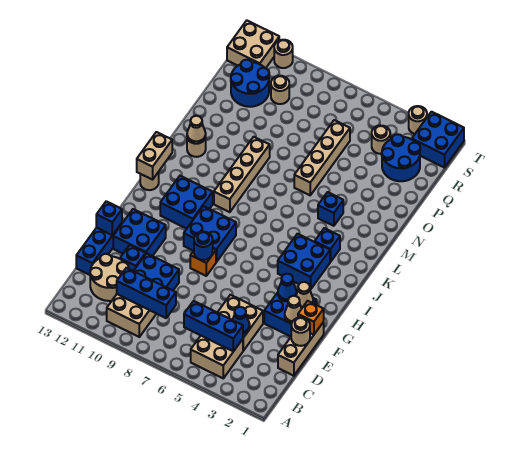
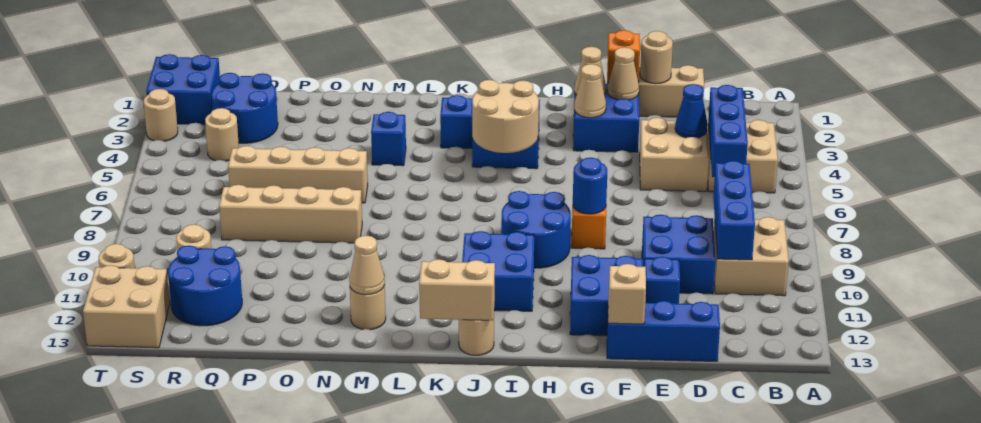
tan 2x2 round brick [90,254,129,301] -> tan 2x2 round brick moved to [472,80,539,153]
blue 1x1 brick [96,201,122,235] -> tan 1x1 brick [608,264,646,324]
blue 1x1 cone [278,274,296,302] -> tan 1x1 cone [574,64,606,118]
blue 2x2 brick [184,206,236,262] -> blue 2x2 round brick [501,191,571,268]
tan 1x4 brick [214,137,270,212] -> tan 1x4 brick moved to [219,185,362,243]

